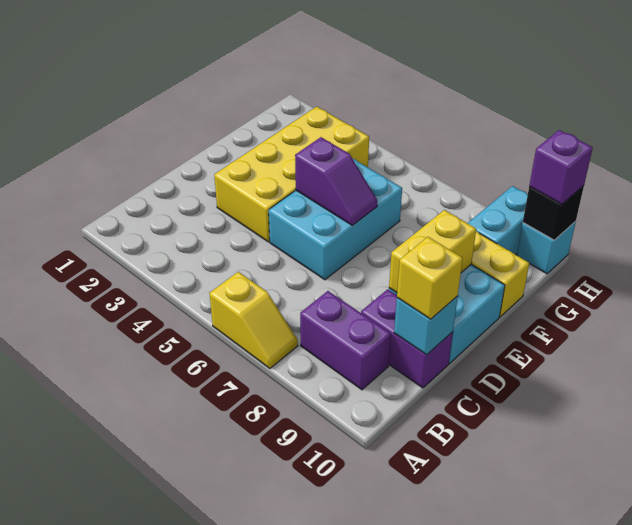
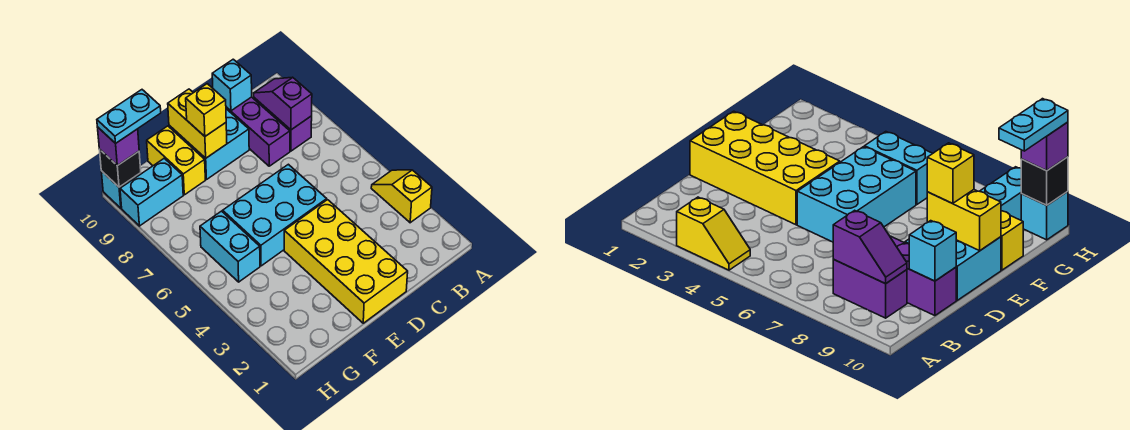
yellow 1x2 slope [209,272,298,368] -> yellow 1x2 slope moved to [371,170,432,223]
purple 1x2 brick [361,289,453,388] -> purple 1x3 brick [226,97,290,166]
yellow 1x1 brick [397,237,463,319] -> yellow 1x1 brick moved to [186,84,226,136]
yellow 2x4 brick [214,107,369,242] -> yellow 2x4 brick turned to [284,200,408,323]
yellow 1x2 brick [389,210,476,293] -> yellow 1x2 brick turned to [168,89,227,158]
purple 1x2 slope [295,137,377,225] -> purple 1x2 slope moved to [254,77,312,130]
none -> cyan 1x2 brick [200,211,260,282]
none -> cyan 1x2 plate [97,90,161,143]

